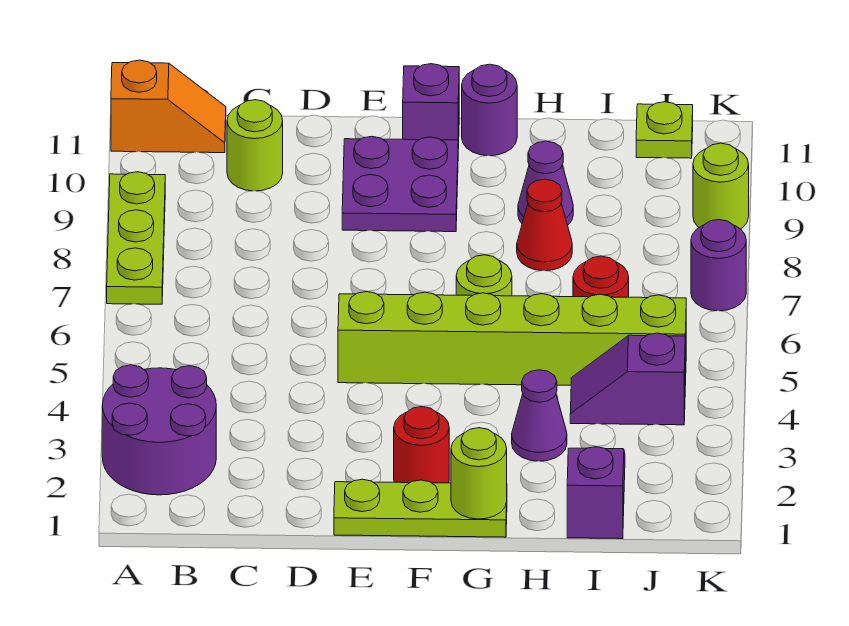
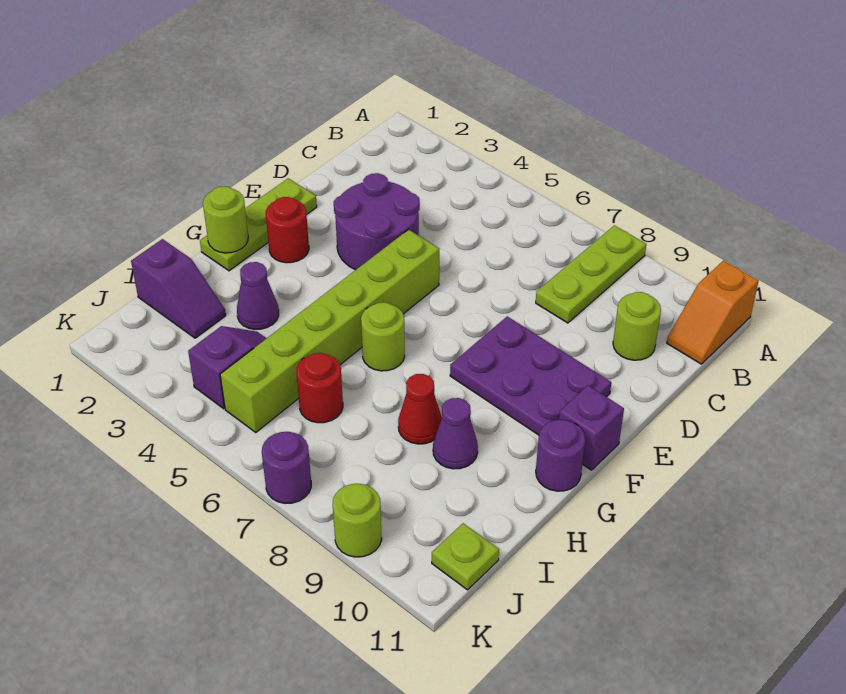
purple 2x2 round brick [102,365,216,495] -> purple 2x2 round brick moved to [334,173,420,270]
lime 1x3 plate [107,172,165,304] -> lime 1x3 plate turned to [536,225,646,323]
purple 2x2 plate [342,137,458,232] -> purple 2x3 plate [450,316,611,435]

